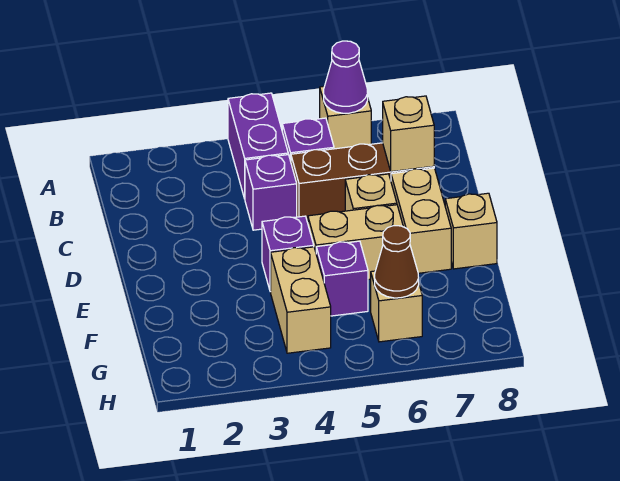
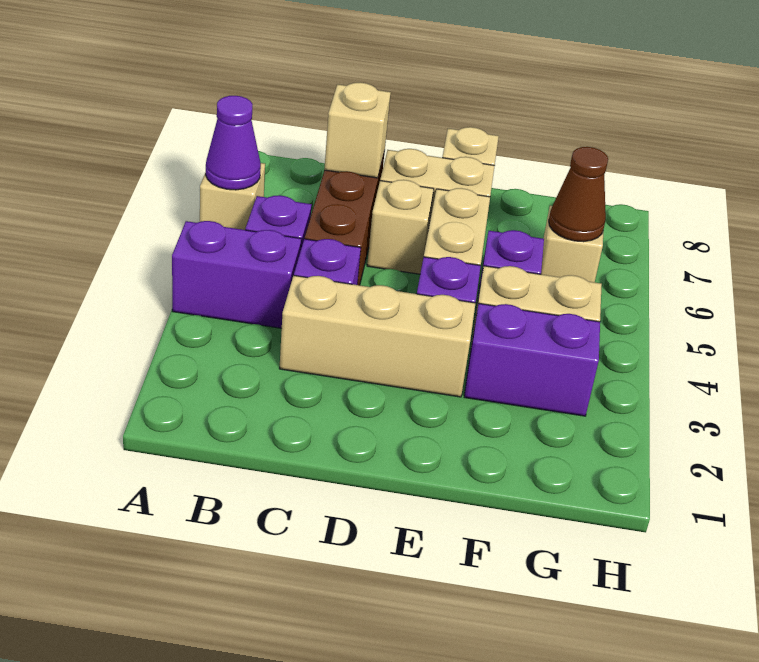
none -> tan 1x3 brick [279,276,475,397]
none -> purple 1x2 brick [464,304,600,416]

